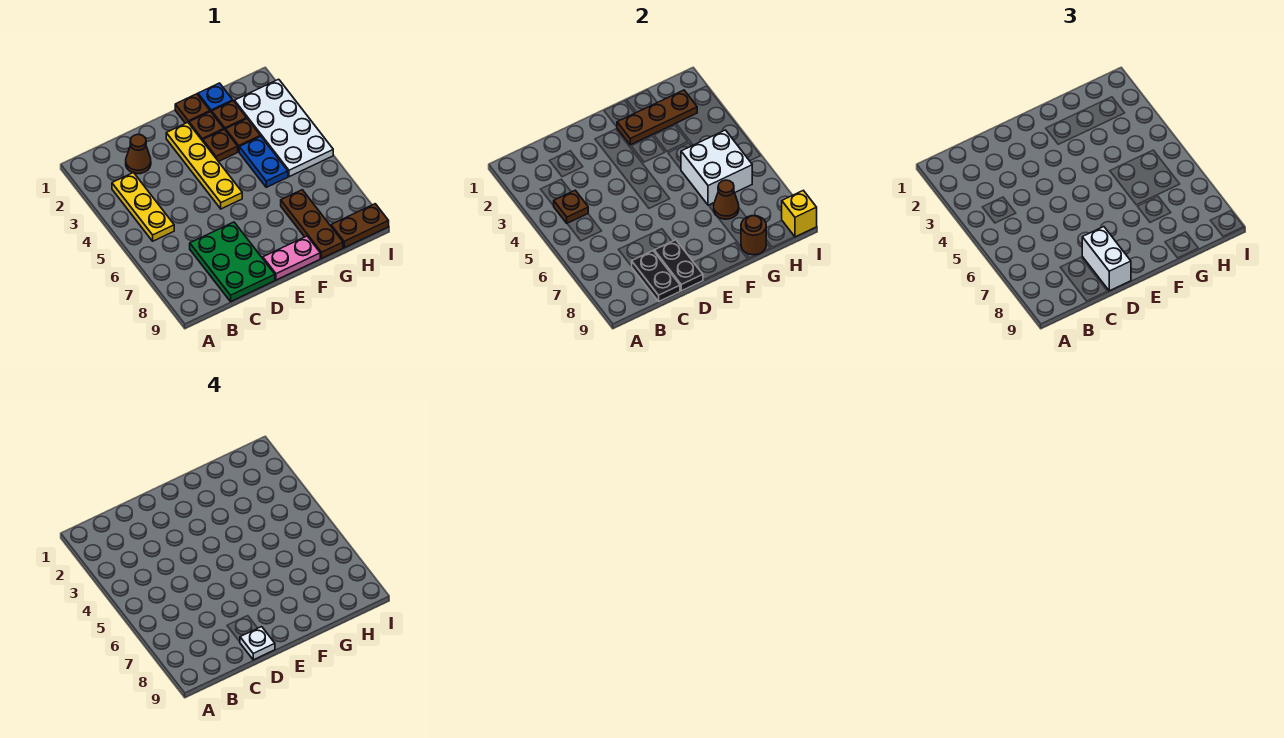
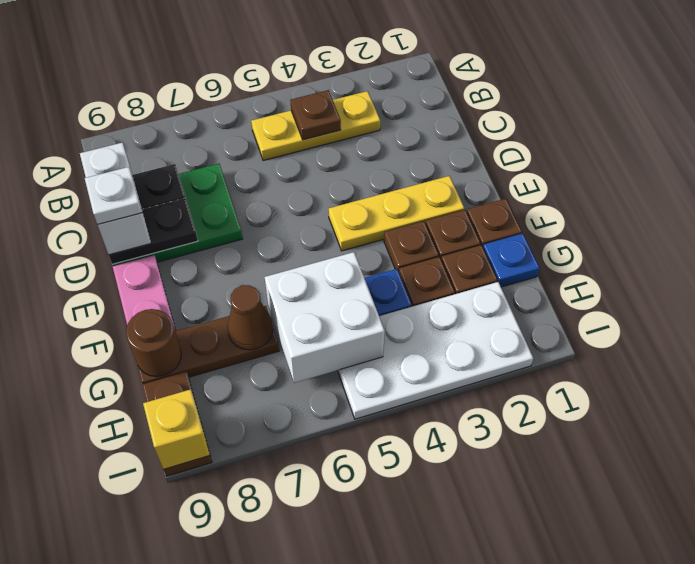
brown 1x1 cone [126,134,151,174] -> none
white 1x2 brick [1082,227,1131,291] -> white 1x2 brick turned to [80,142,151,255]
yellow 1x4 plate [166,122,242,209] -> yellow 1x3 plate [329,176,464,251]
brown 1x3 plate [617,90,697,145] -> none

